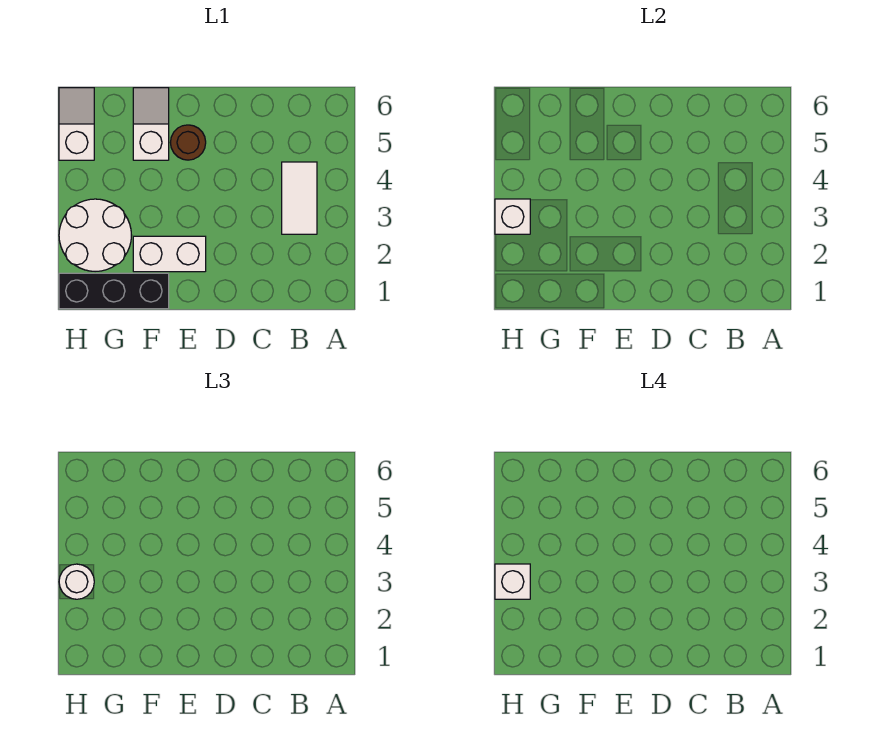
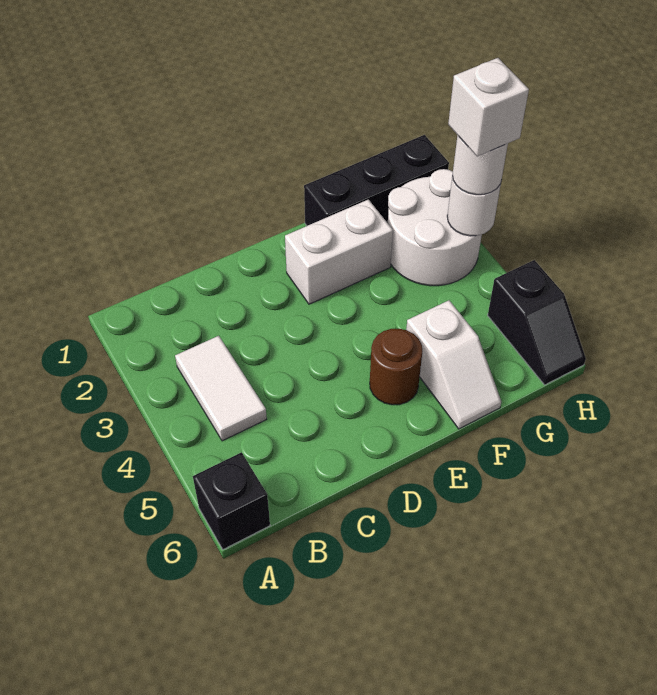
none -> black 1x1 brick [193,452,270,550]
white 1x1 brick [495,199,530,234] -> white 1x1 round brick [447,176,501,236]
white 1x2 slope [59,88,94,160] -> black 1x2 slope [488,260,586,385]

